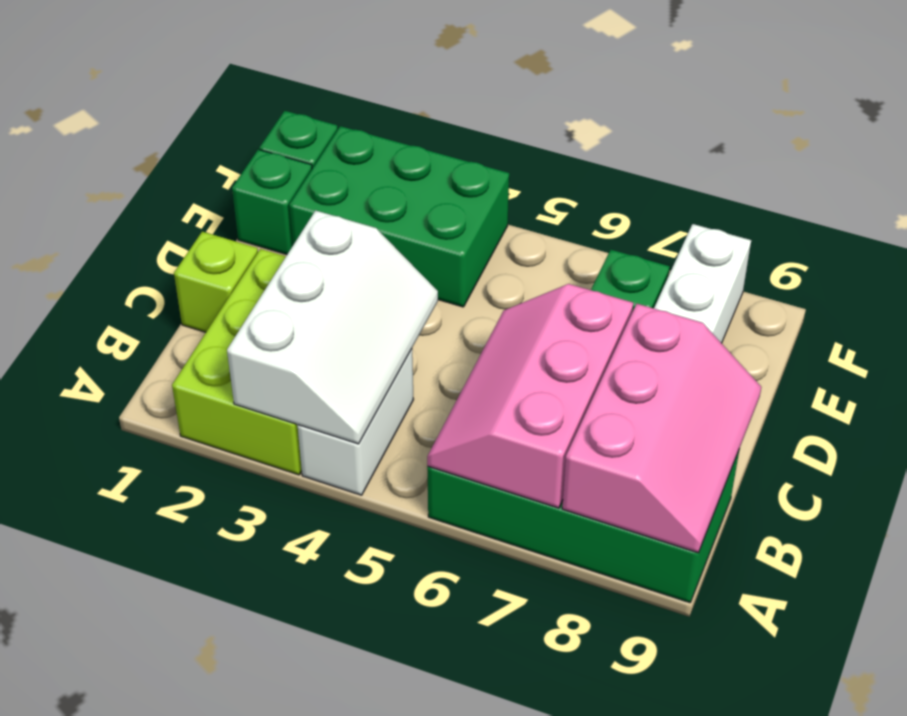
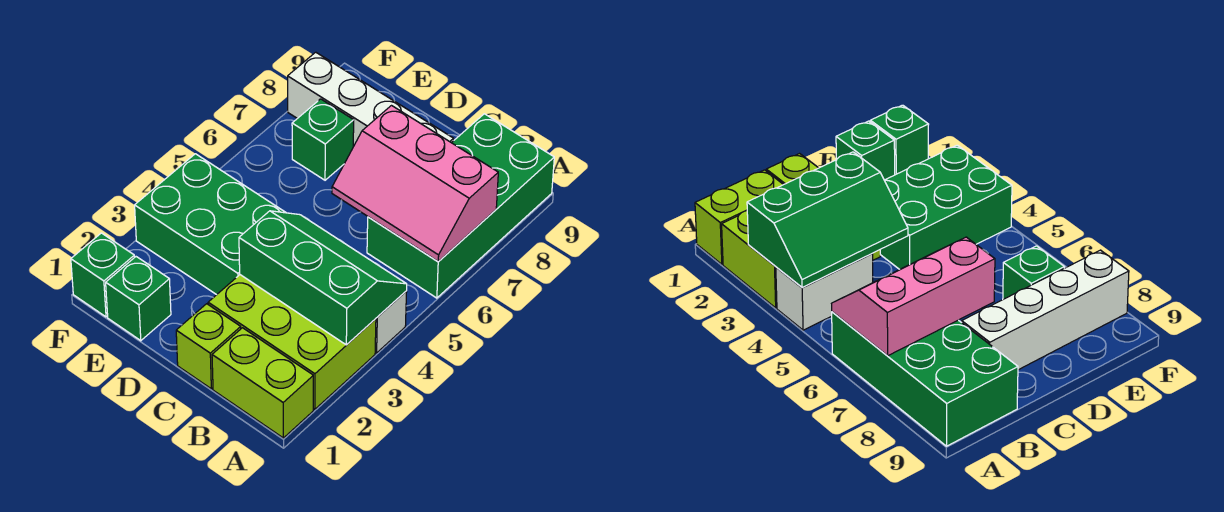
none -> lime 1x2 brick [212,328,313,438]
white 2x3 slope [227,210,438,444] -> green 2x3 slope [239,211,407,345]
pink 2x3 slope [562,304,761,553] -> none
green 2x3 brick [289,126,509,307] -> green 2x3 brick turned to [135,154,286,295]

